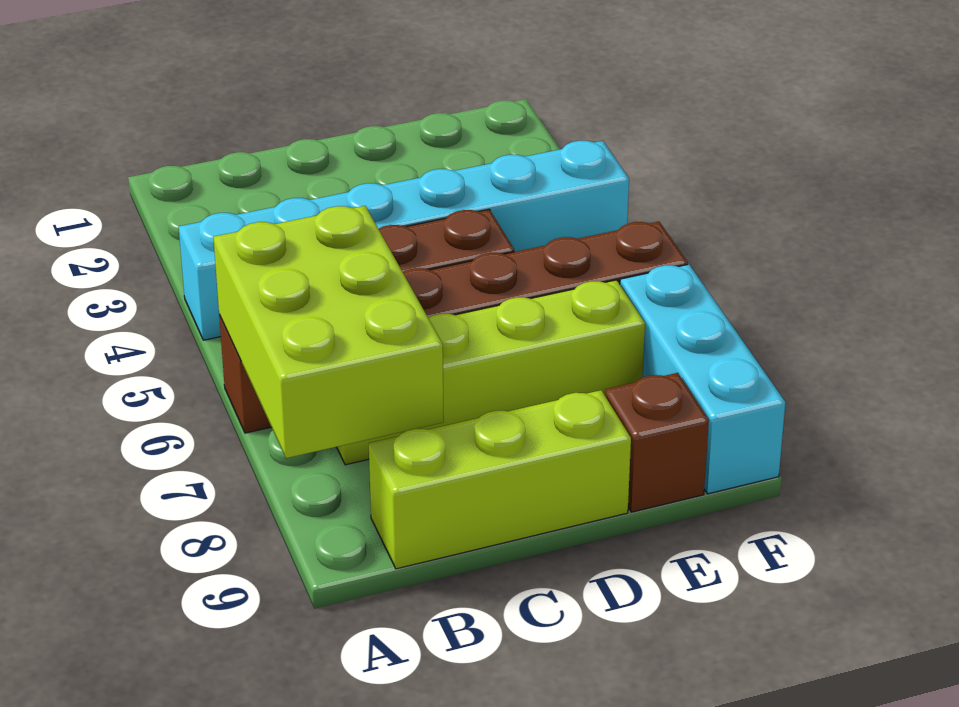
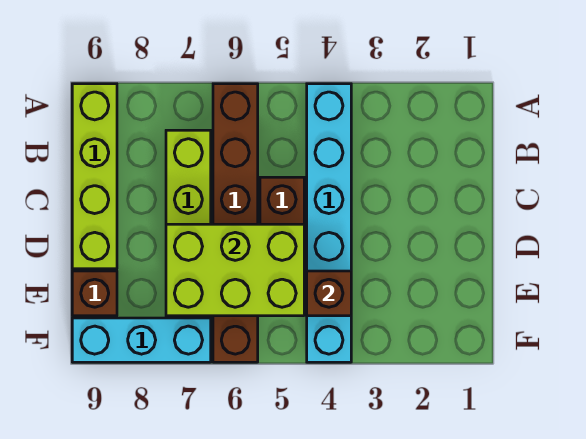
lime 2x3 brick [213,206,444,458] -> lime 2x3 brick moved to [166,224,304,316]
lime 1x3 brick [369,390,631,569] -> lime 1x4 brick [72,84,117,269]
none -> brown 1x1 brick [307,271,351,316]

